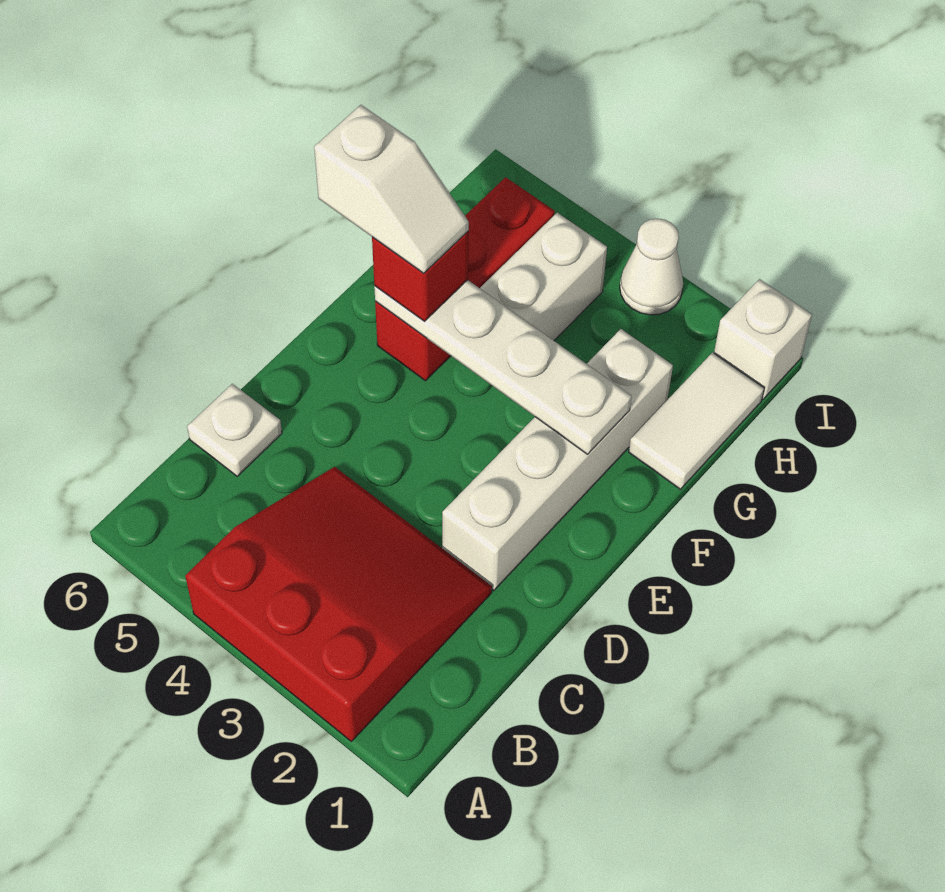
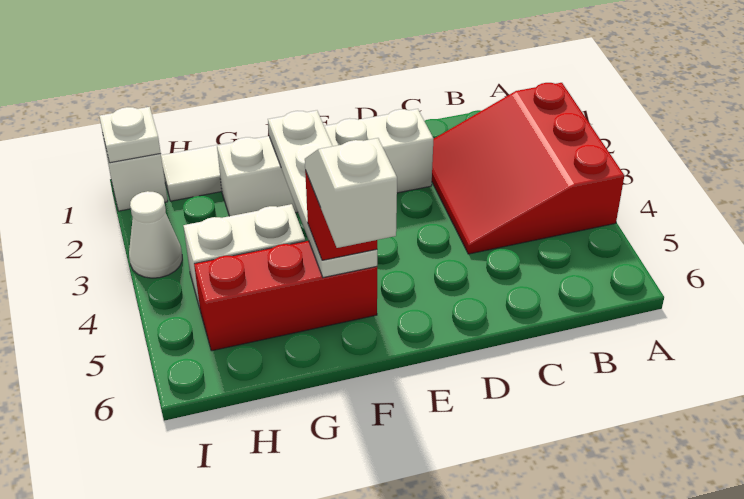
white 1x1 plate [187,384,282,476] -> white 1x1 plate moved to [99,107,161,163]

